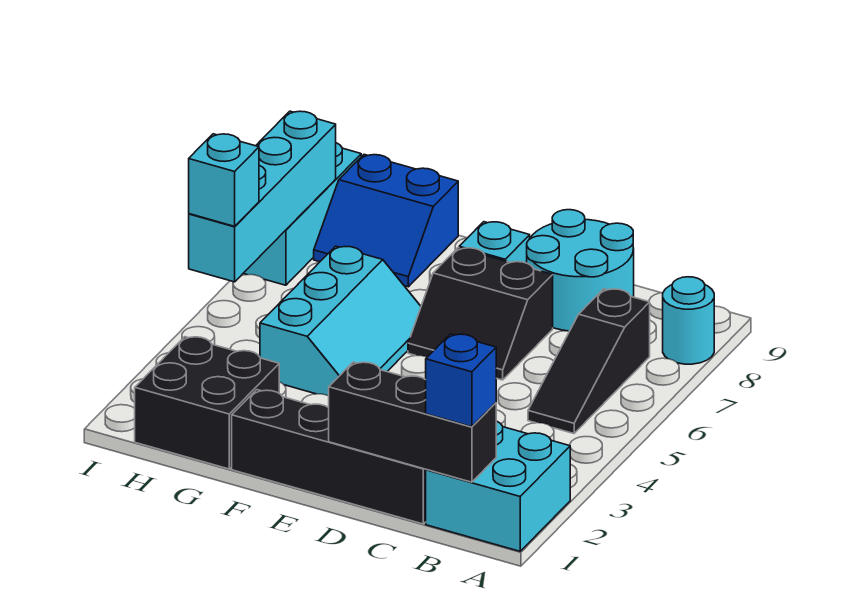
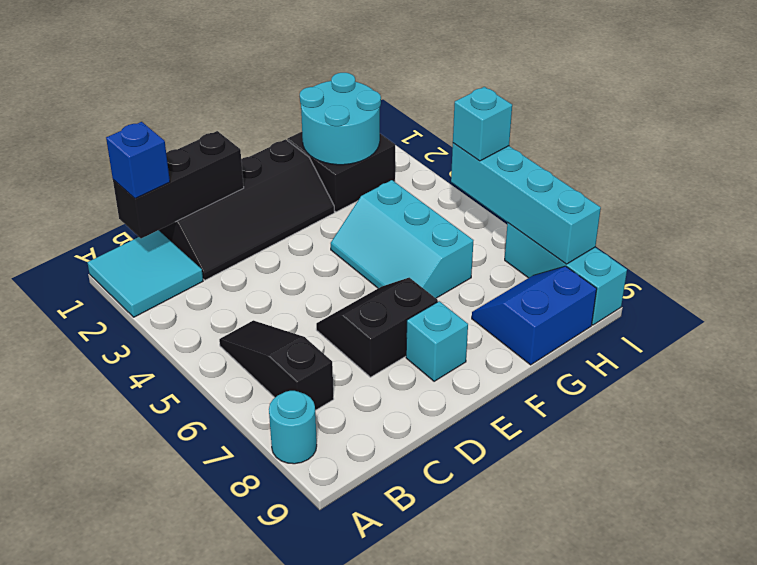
cyan 2x2 brick [426,421,570,551] -> cyan 2x2 tile [87,230,203,317]
cyan 2x2 round brick [527,210,634,331] -> cyan 2x2 round brick moved to [300,73,381,165]

